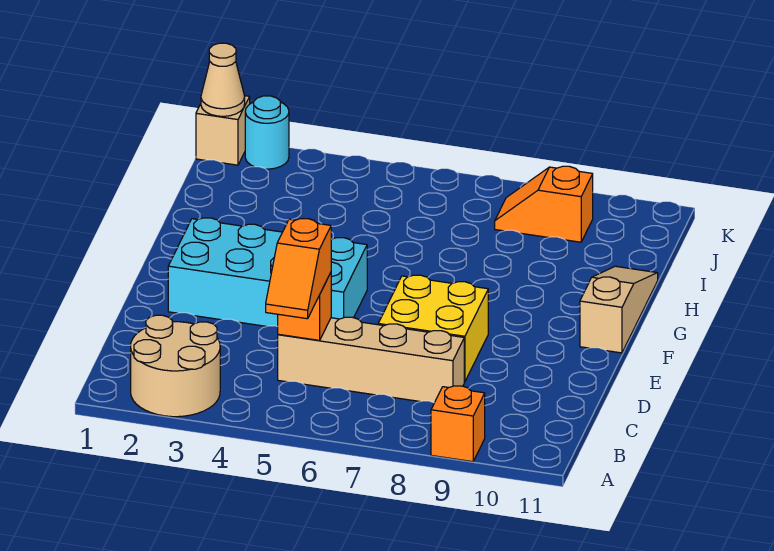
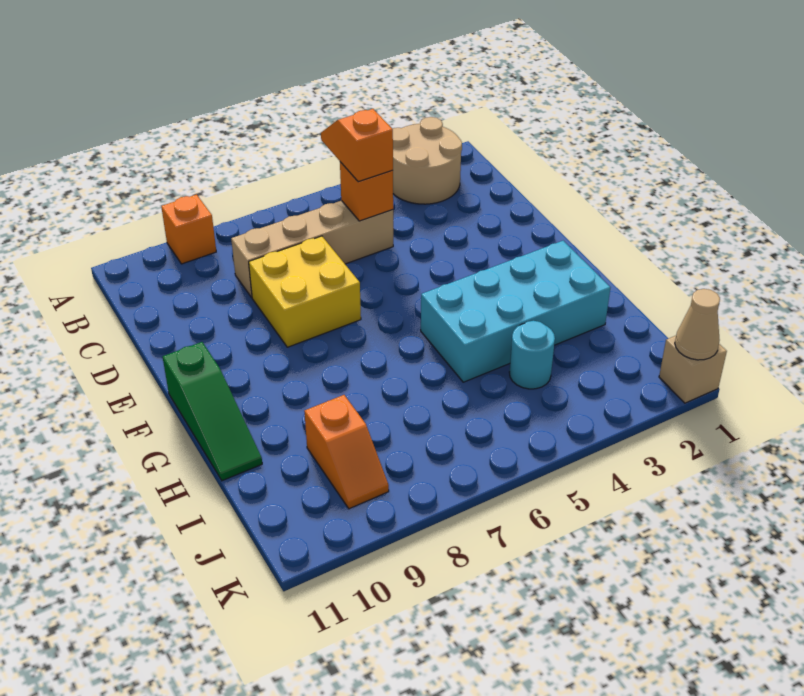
cyan 2x4 brick [168,218,367,327] -> cyan 2x4 brick moved to [421,241,610,382]
tan 1x3 slope [580,266,658,353] -> green 1x3 slope [163,342,262,481]
orange 1x2 slope [495,166,593,242] -> orange 1x2 slope turned to [304,395,389,509]
cyan 1x1 round brick [245,96,289,169] -> cyan 1x1 round brick moved to [509,321,555,389]

